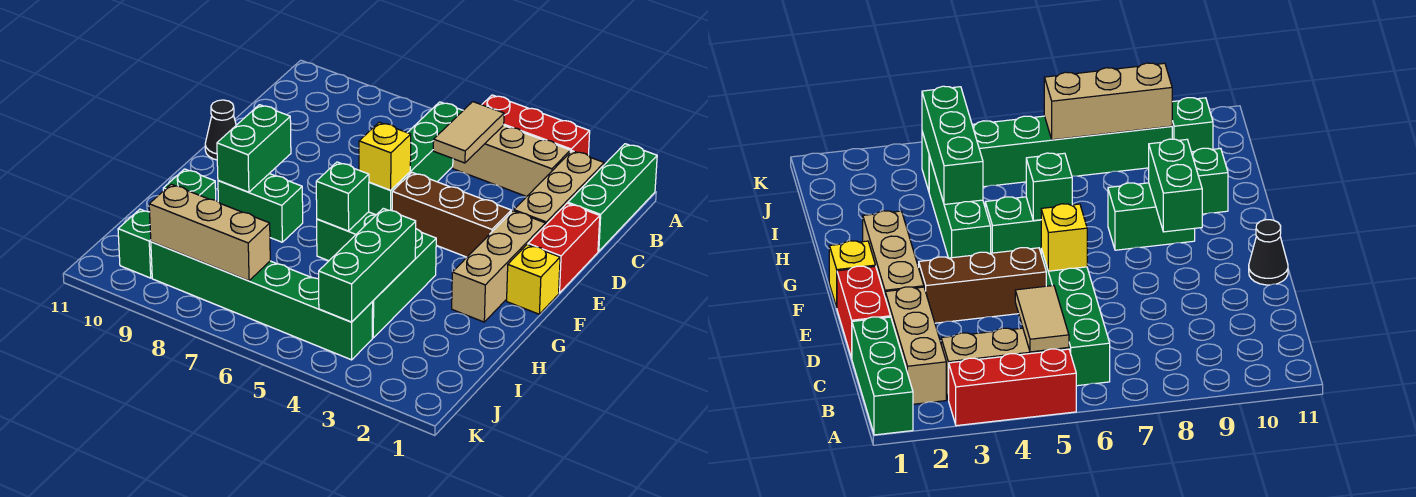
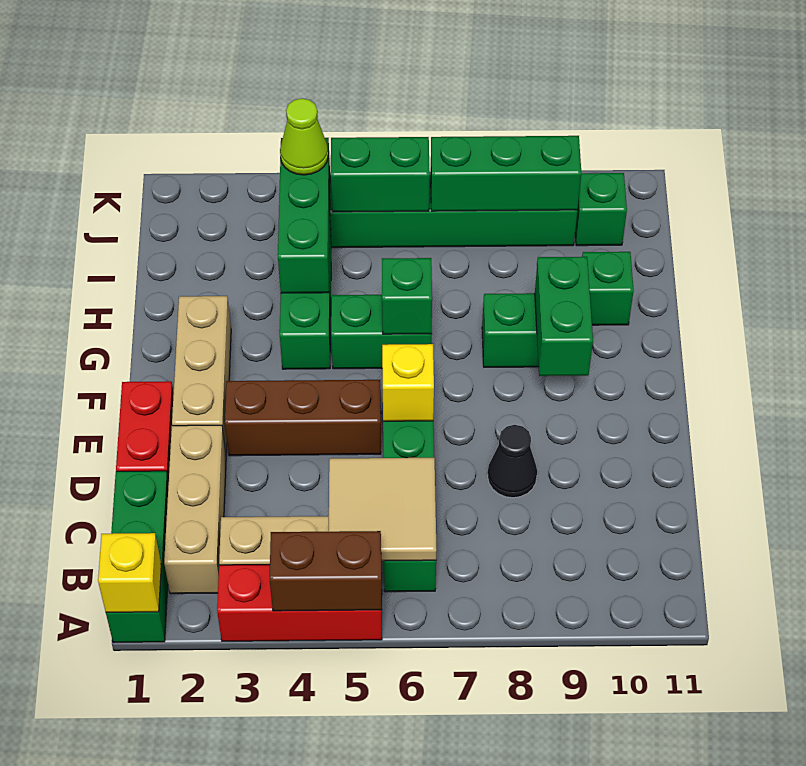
none -> brown 1x2 brick [270,531,382,611]
tan 1x2 tile [433,102,504,163] -> tan 2x2 tile [329,458,437,561]
black 1x1 cone [205,100,236,160] -> black 1x1 cone moved to [487,425,537,498]
yellow 1x1 brick [507,245,560,314] -> yellow 1x1 brick moved to [98,533,161,612]
none -> lime 1x1 cone [280,98,328,175]
none -> green 1x2 brick [330,137,430,212]
tan 1x3 brick [149,184,270,281] -> green 1x3 brick [431,136,581,211]

